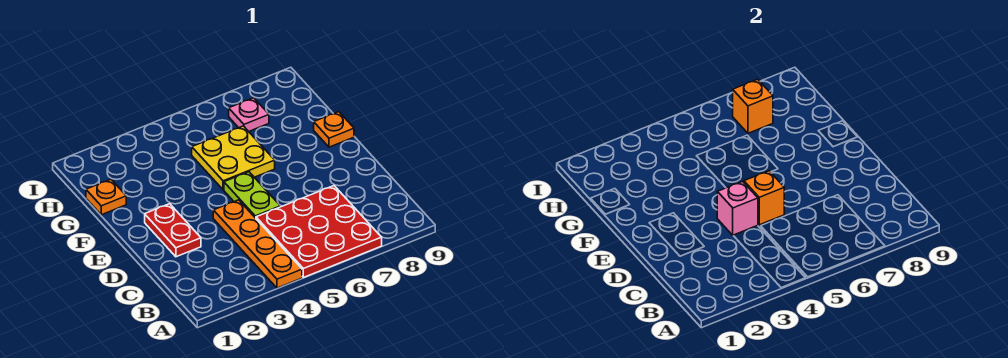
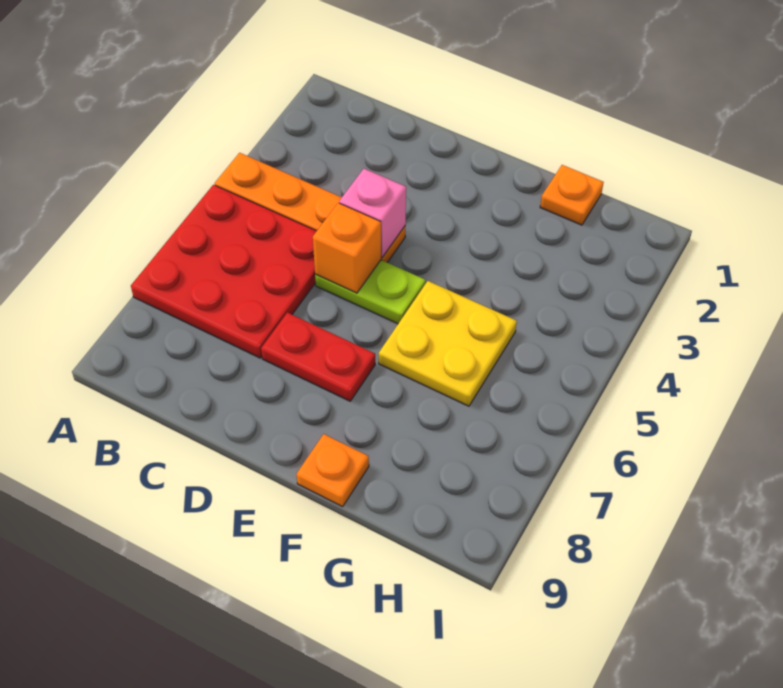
red 1x2 plate [145,204,201,257] -> red 1x2 plate moved to [261,312,375,401]
pink 1x1 plate [229,98,269,131] -> none
orange 1x1 brick [732,79,773,133] -> none

